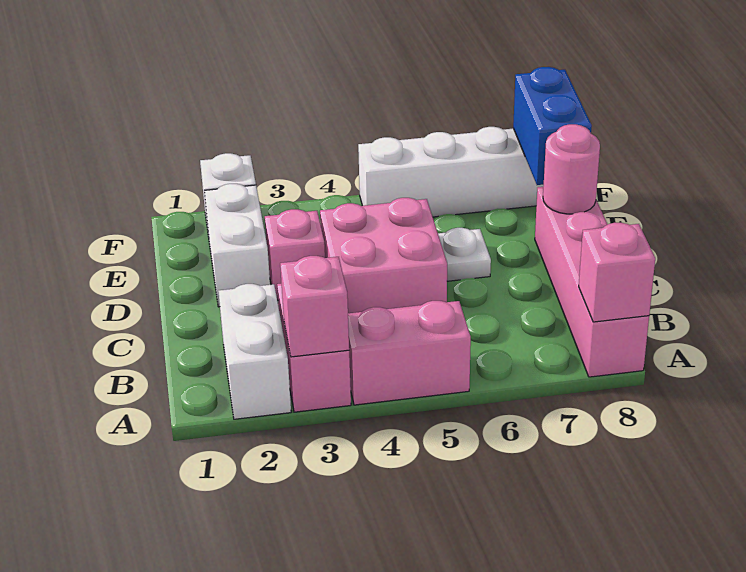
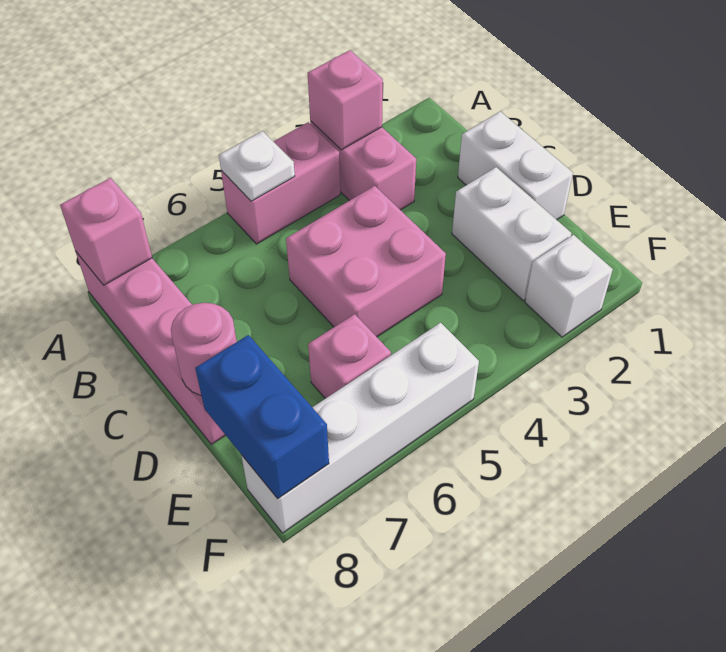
white 1x2 brick [218,284,291,419] -> white 1x2 brick moved to [458,112,573,220]
pink 1x1 brick [265,209,325,300] -> pink 1x1 brick moved to [308,314,391,399]
white 1x1 plate [438,228,491,281] -> white 1x1 plate moved to [219,131,295,201]

